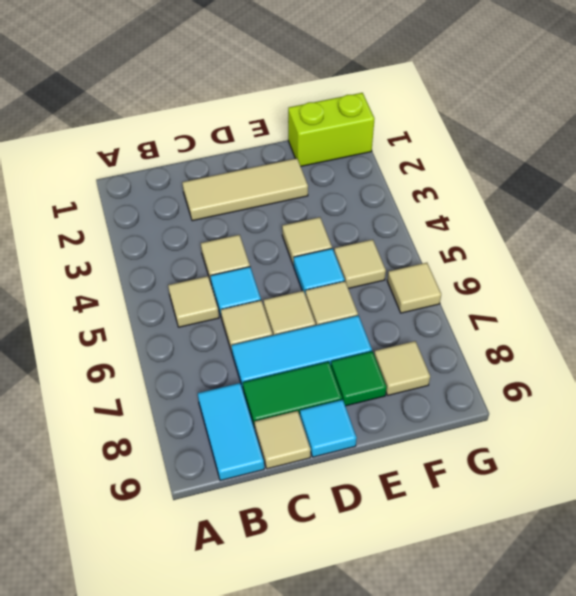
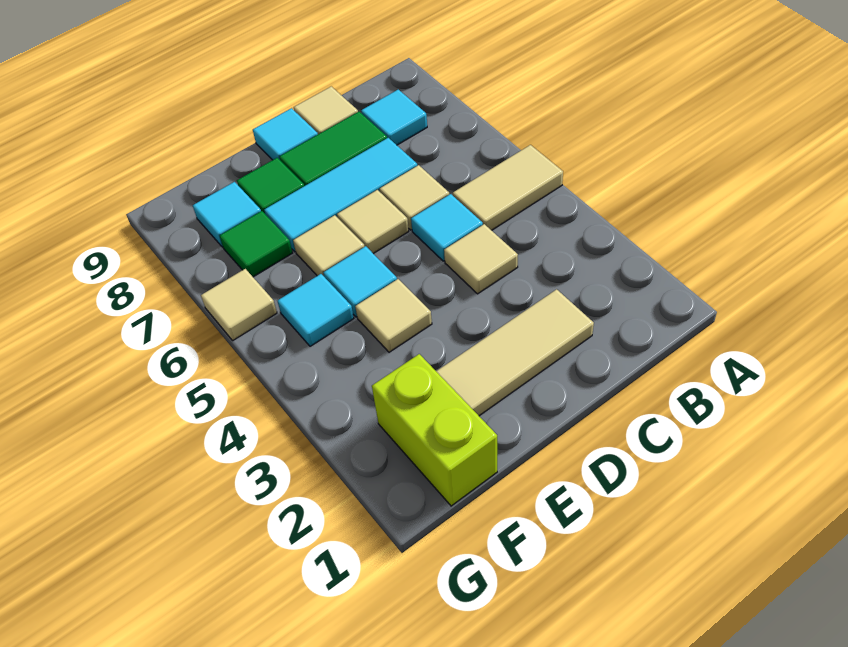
tan 1x1 tile [168,276,219,327] -> tan 1x2 tile [453,145,563,230]
cyan 1x2 tile [198,383,264,481] -> cyan 1x1 tile [361,90,427,145]
lime 1x2 brick [288,93,374,166] -> lime 1x2 brick turned to [372,354,497,506]
tan 1x1 tile [334,240,386,288] -> cyan 1x1 tile [278,274,354,346]
none -> green 1x1 tile [220,211,292,277]
tan 1x1 tile [374,341,430,395] -> cyan 1x1 tile [193,182,261,247]

